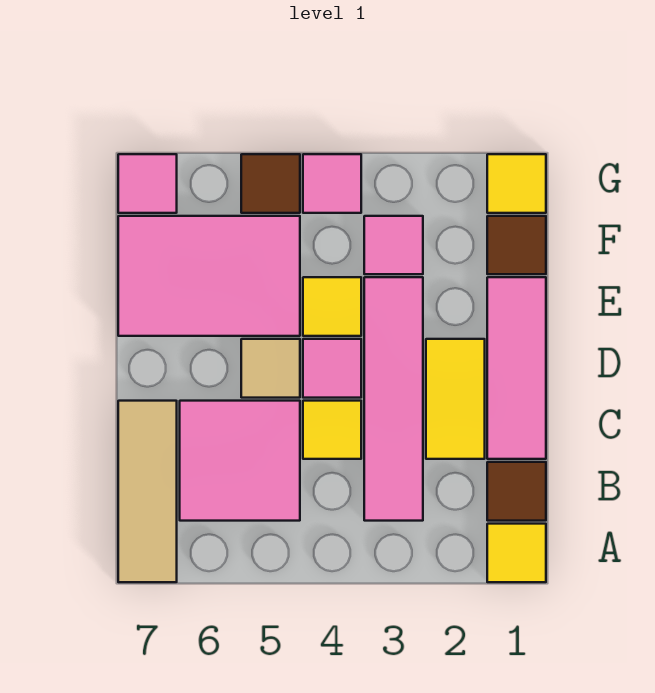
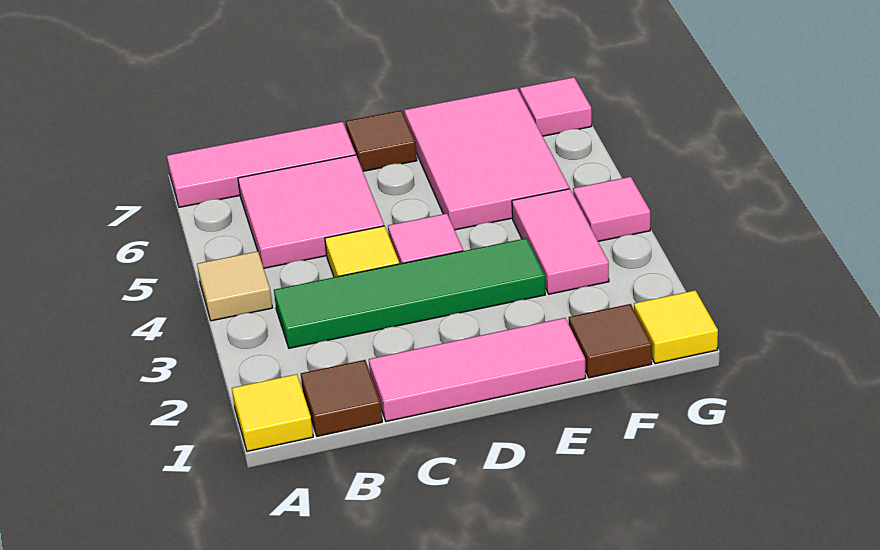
tan 1x3 tile [118,401,177,582] -> pink 1x3 tile [167,122,356,207]
pink 1x4 tile [364,277,423,521] -> green 1x4 tile [274,238,545,348]
yellow 1x2 tile [426,339,485,459] -> none
tan 1x1 tile [241,339,300,398] -> tan 1x1 tile moved to [197,251,272,321]
yellow 1x1 tile [303,277,361,336] -> none
pink 1x1 tile [364,216,423,274] -> pink 1x2 tile [512,189,609,294]
brown 1x1 tile [241,154,300,213] -> brown 1x1 tile moved to [346,111,417,171]

